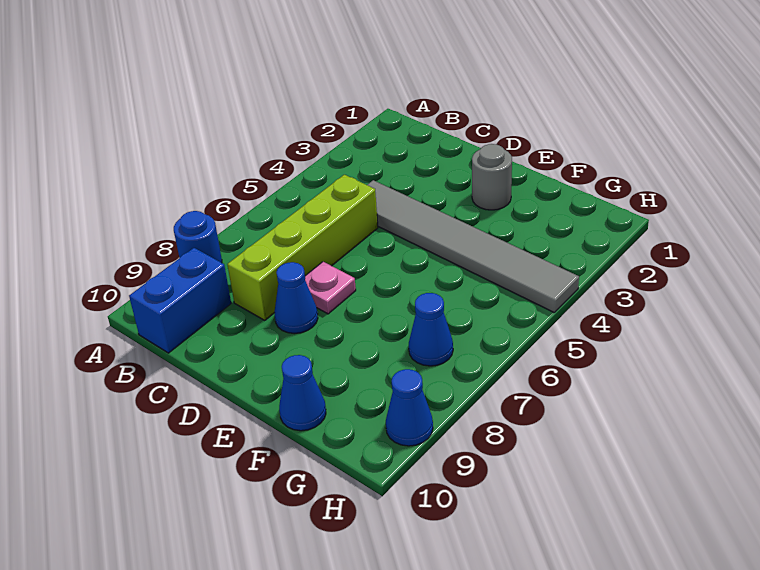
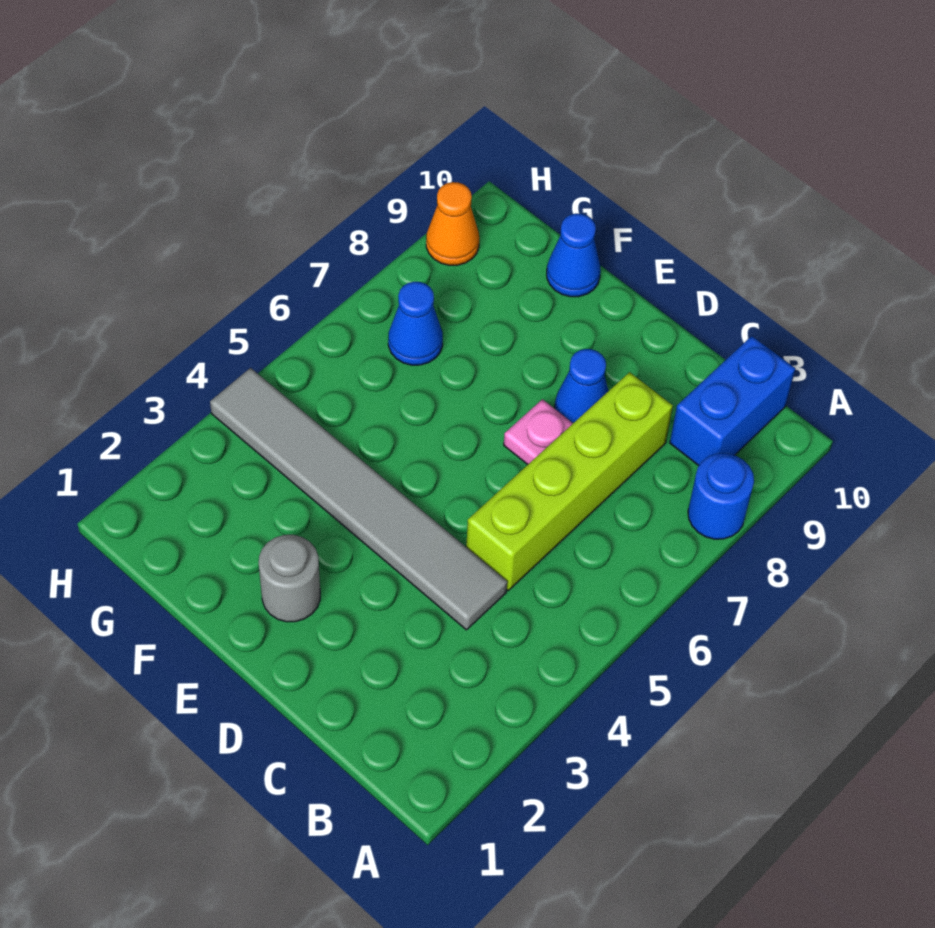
blue 1x1 cone [386,369,433,446] -> orange 1x1 cone [426,182,479,265]

